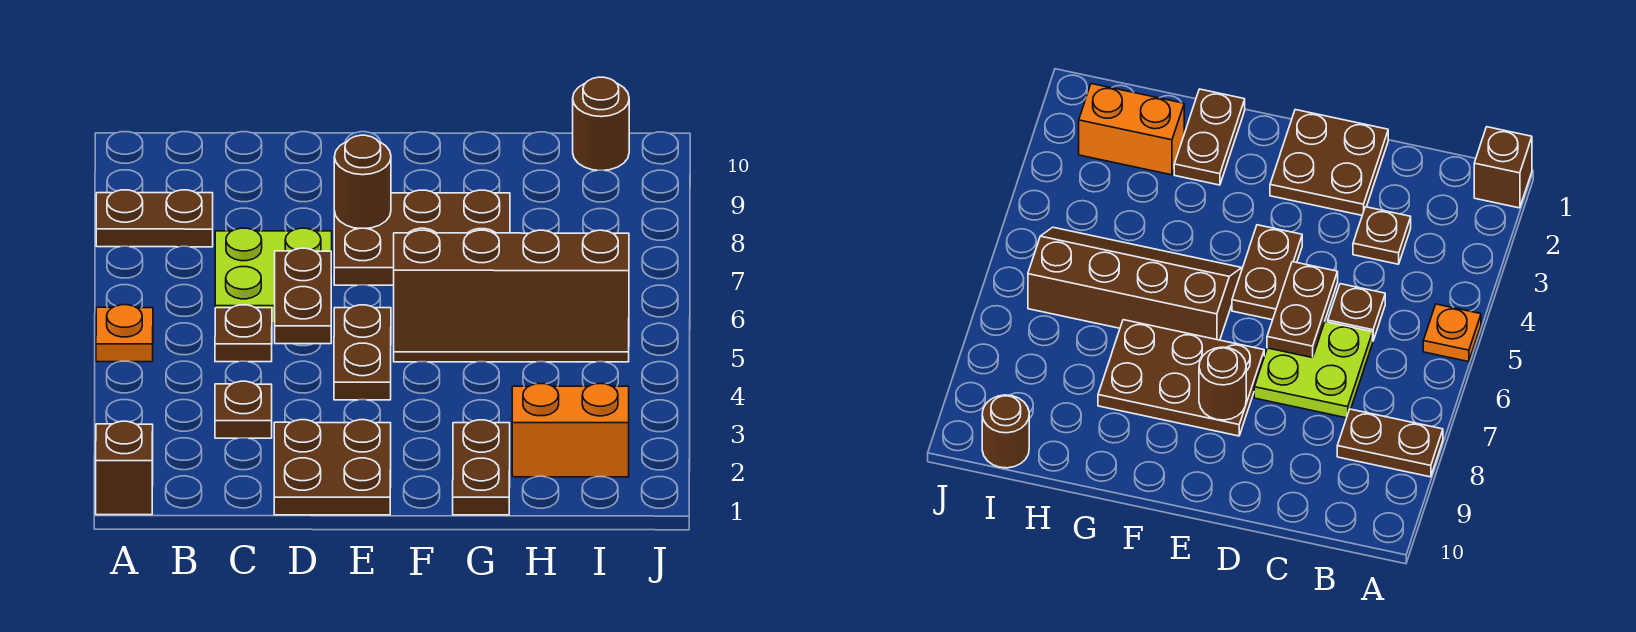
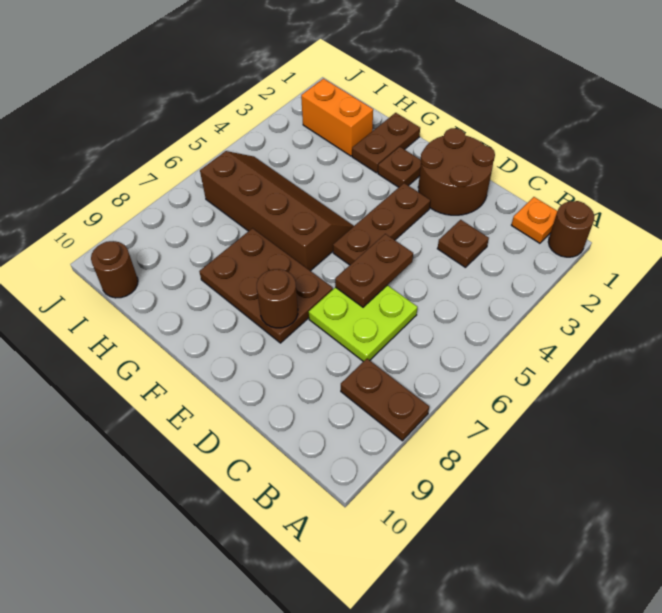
brown 1x1 brick [96,421,153,515] -> brown 1x1 round brick [548,201,594,257]
orange 1x1 plate [96,305,153,362] -> orange 1x1 plate moved to [512,197,557,243]
brown 1x1 plate [215,305,272,362] -> brown 1x1 plate moved to [378,147,421,187]
brown 2x2 plate [274,420,391,515] -> brown 2x2 round brick [418,128,495,215]
brown 1x2 plate [334,305,391,400] -> brown 1x3 plate [333,183,430,265]

